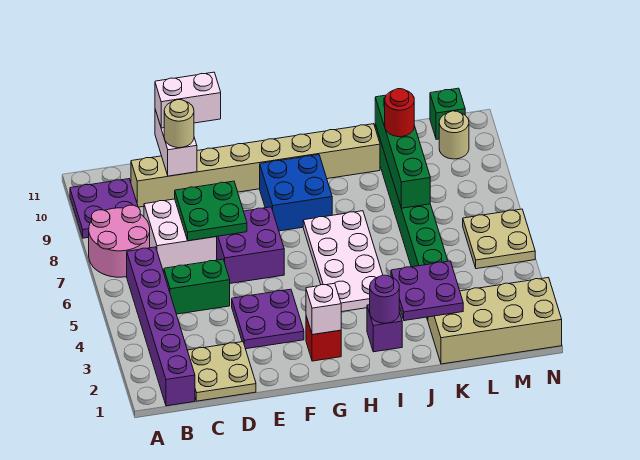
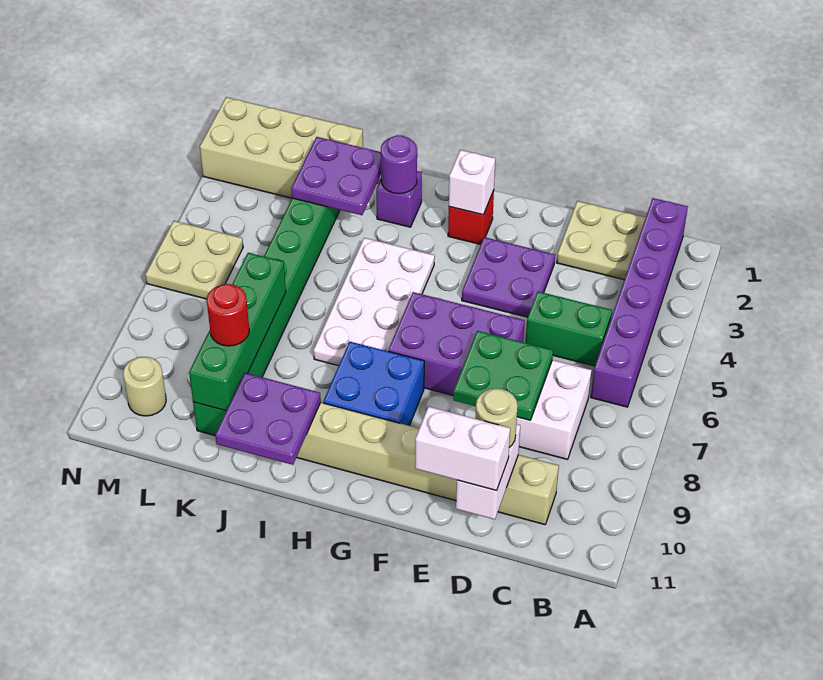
pink 2x2 round brick [89,205,150,277] -> none
purple 2x2 plate [70,179,138,238] -> purple 2x2 plate moved to [215,373,321,465]
purple 2x2 brick [217,207,284,283] -> purple 2x3 brick [388,292,525,395]
green 1x1 brick [430,88,465,139] -> none

